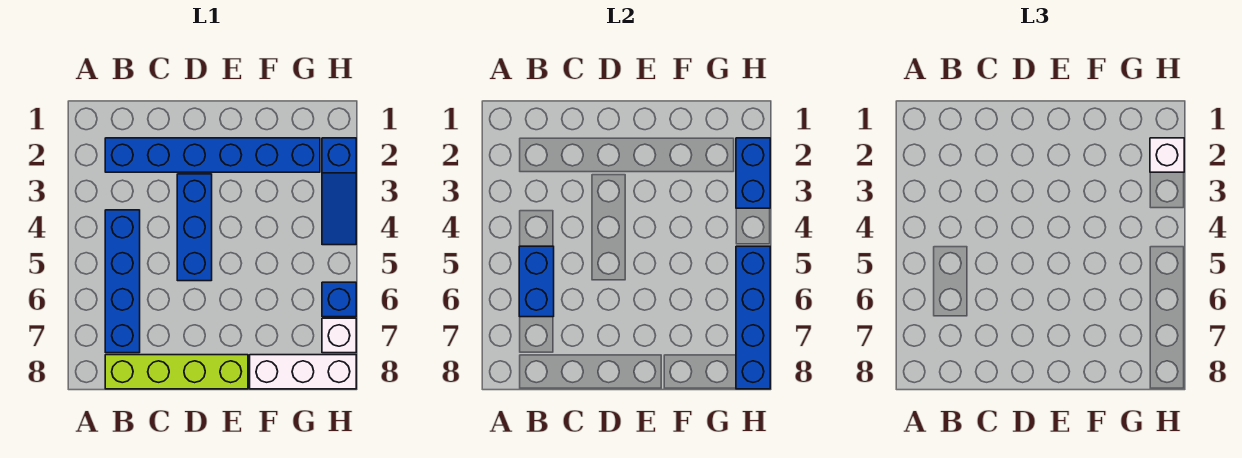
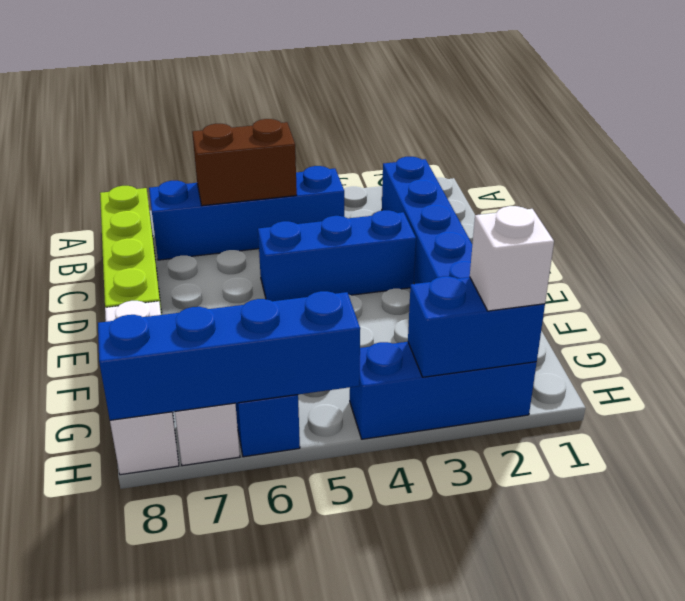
blue 1x2 brick [519,246,554,317] -> brown 1x2 brick [192,119,297,206]
blue 1x3 slope [322,138,356,245] -> blue 1x3 brick [350,342,537,439]

